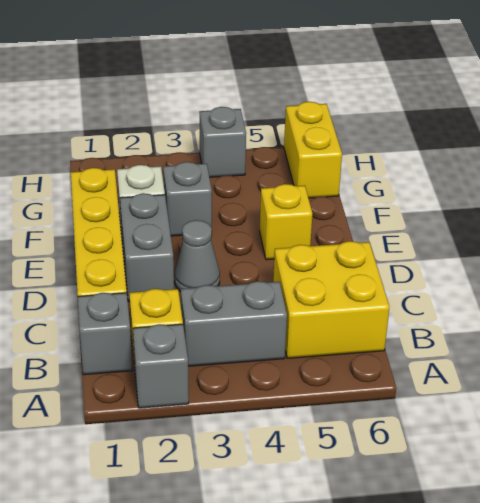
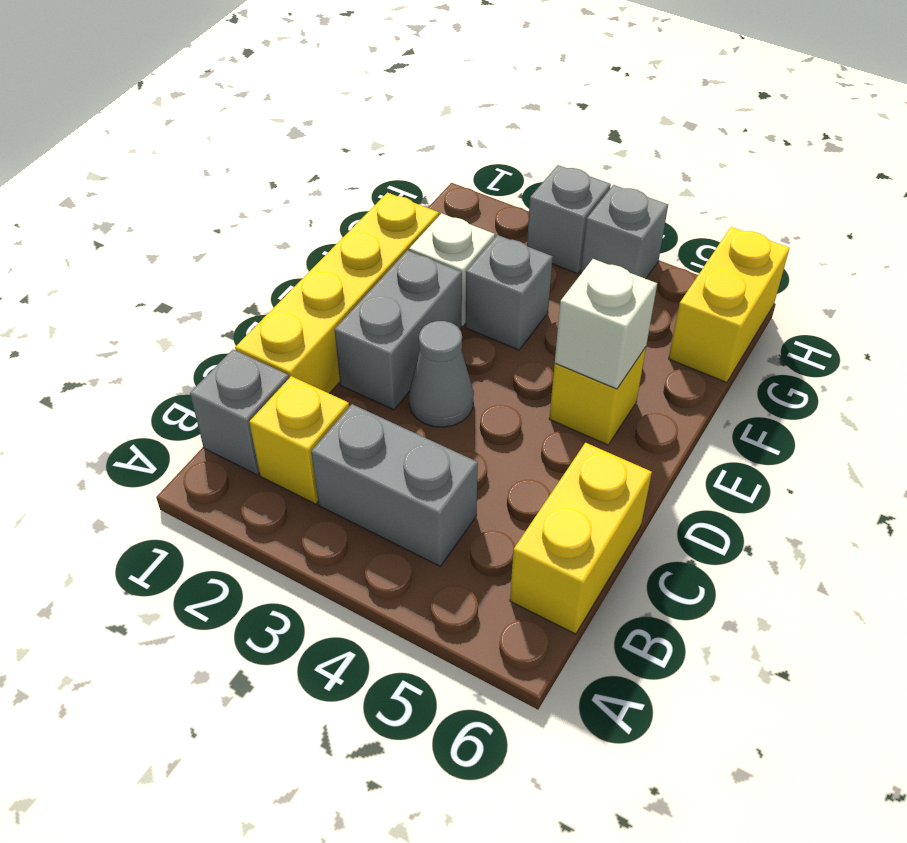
grey 1x1 brick [133,324,189,408] -> grey 1x1 brick moved to [527,165,611,274]
yellow 2x2 brick [273,241,390,358] -> yellow 1x2 brick [510,443,652,634]
none -> white 1x1 brick [555,259,657,389]

